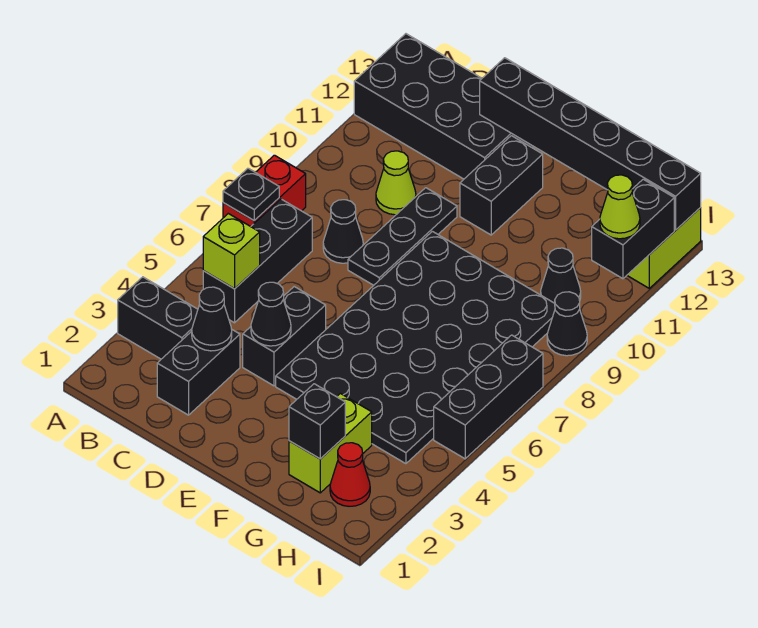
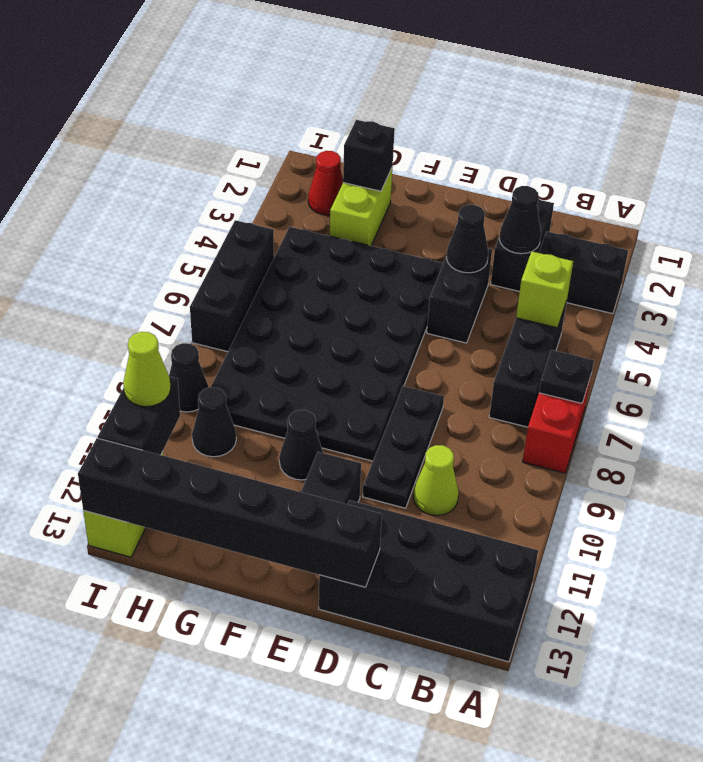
black 1x1 cone [323,200,363,263] -> black 1x1 cone moved to [279,410,323,480]

